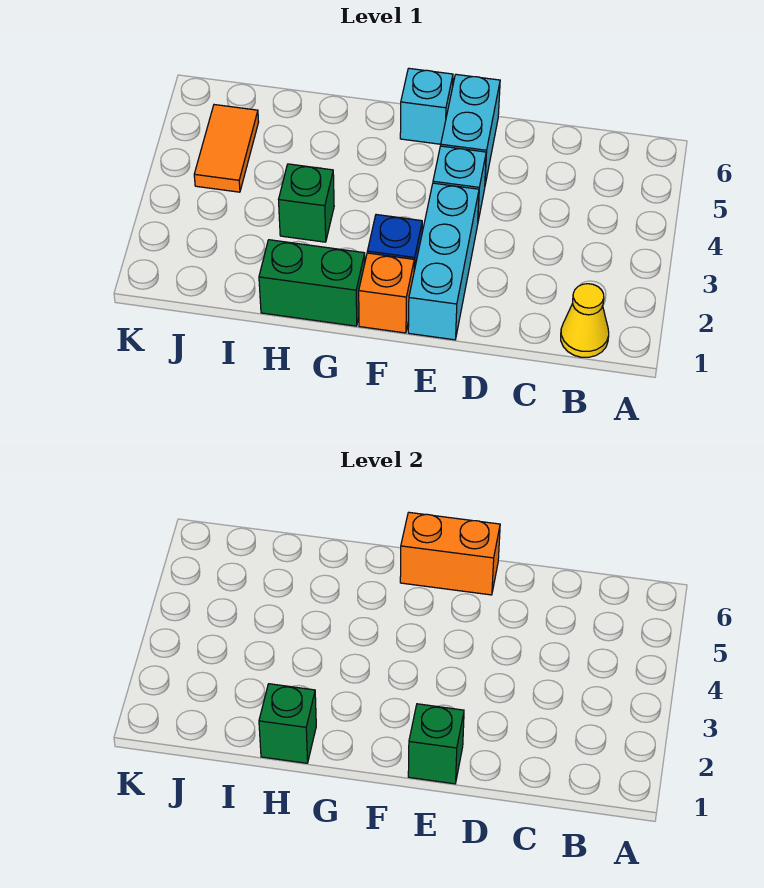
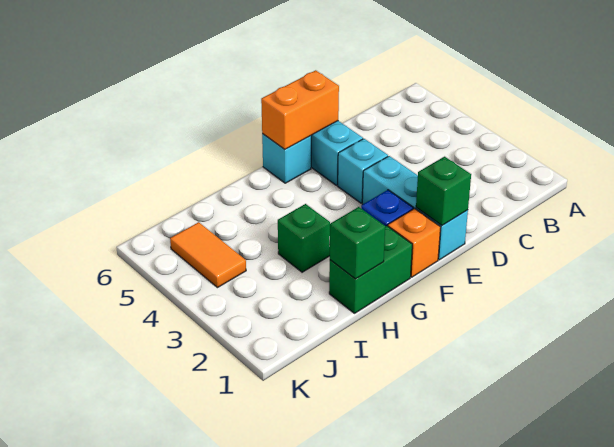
yellow 1x1 cone [561,284,609,357] -> none

